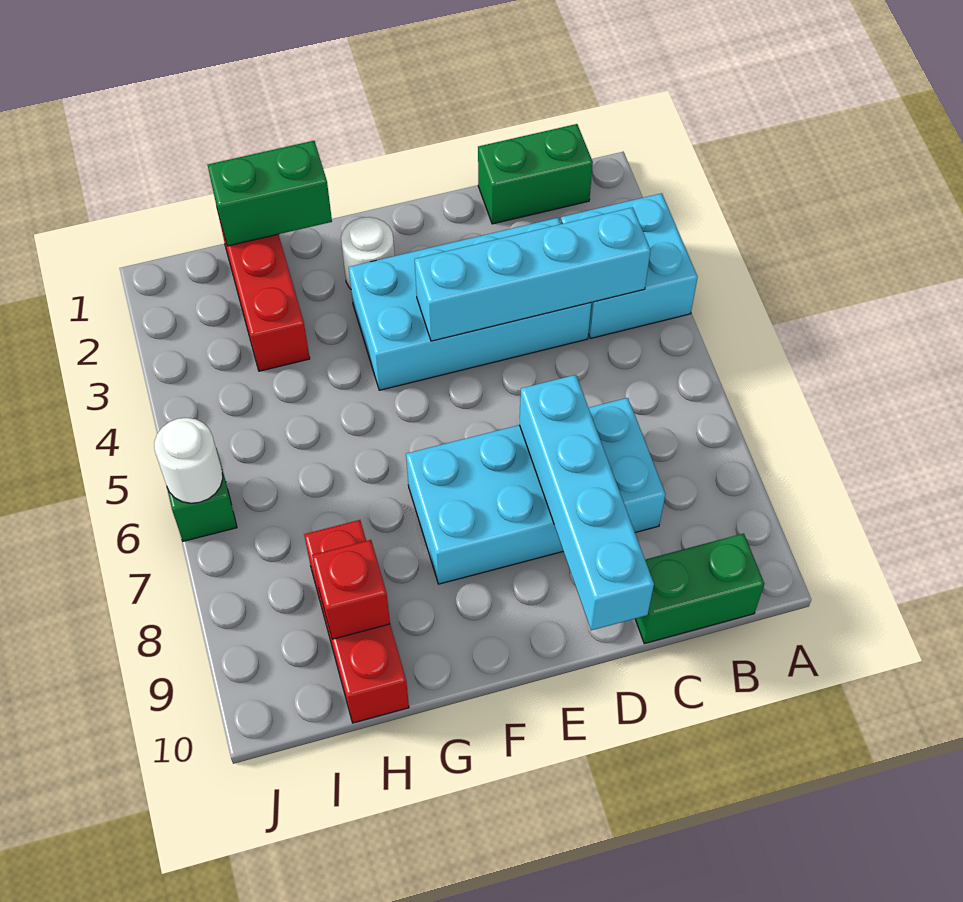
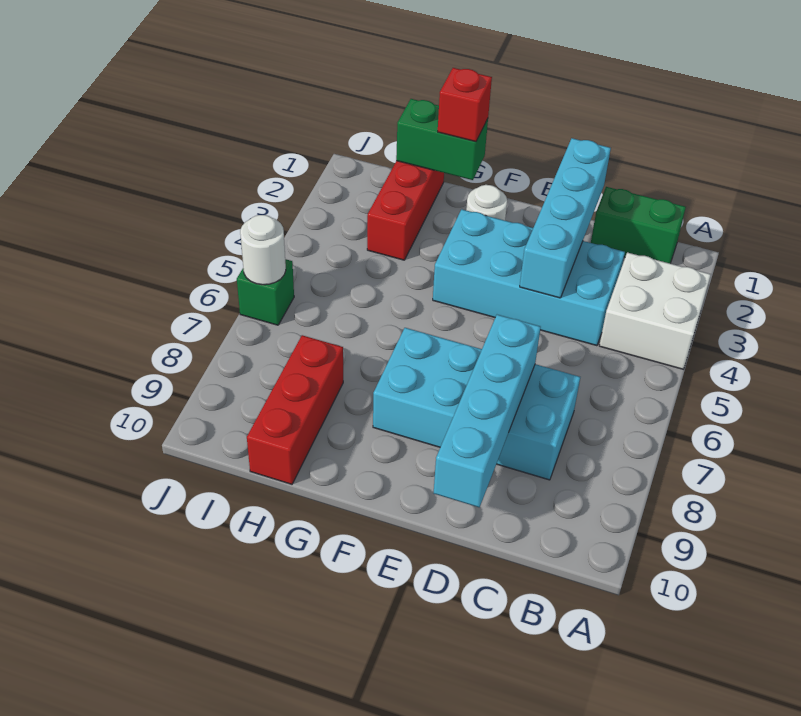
cyan 2x2 brick [561,193,698,338] -> white 2x2 brick [599,252,711,369]
cyan 1x4 brick [415,207,651,341] -> cyan 1x4 brick turned to [520,138,611,298]
green 1x2 brick [635,533,764,644] -> none
red 1x1 brick [312,540,390,639] -> red 1x1 brick moved to [438,68,492,142]

